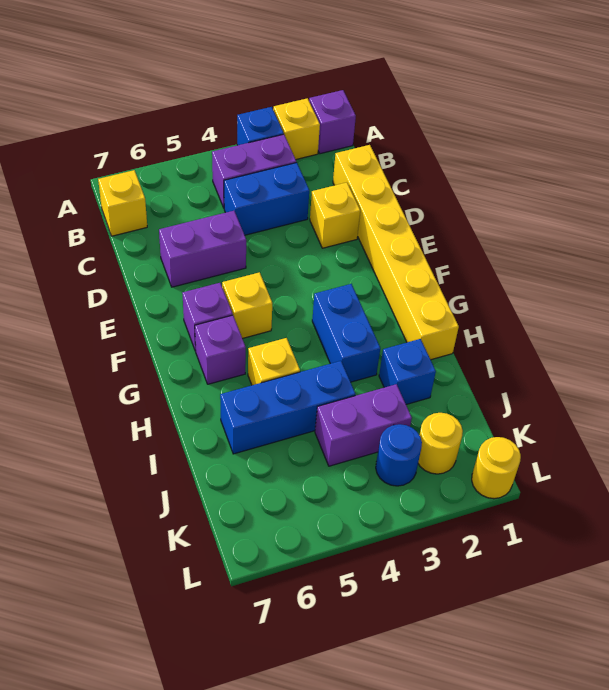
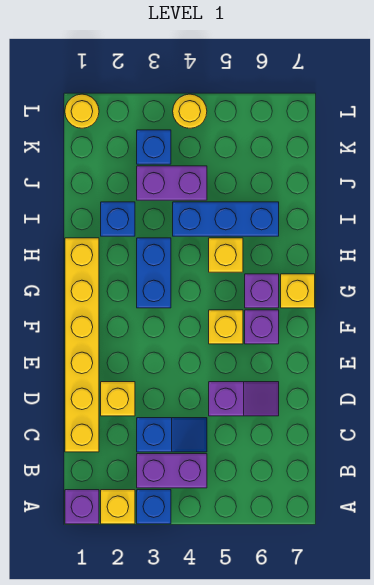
yellow 1x1 brick [98,170,147,236] -> yellow 1x1 brick moved to [281,274,315,308]
blue 1x2 brick [224,163,309,235] -> blue 1x2 slope [137,418,207,452]
purple 1x2 brick [159,211,246,287] -> purple 1x2 slope [209,382,279,416]
yellow 1x1 round brick [418,413,463,474] -> yellow 1x1 round brick moved to [173,94,207,128]
blue 1x1 round brick [376,424,422,486] -> blue 1x1 brick [137,130,171,164]

